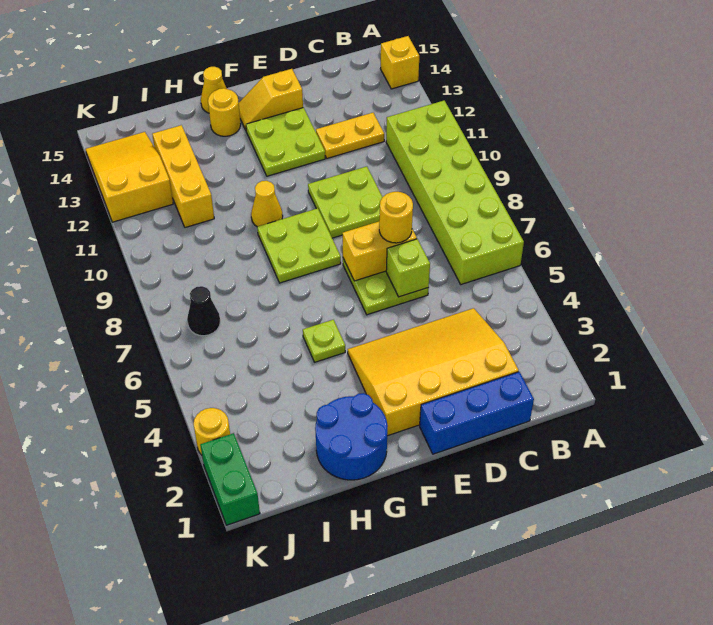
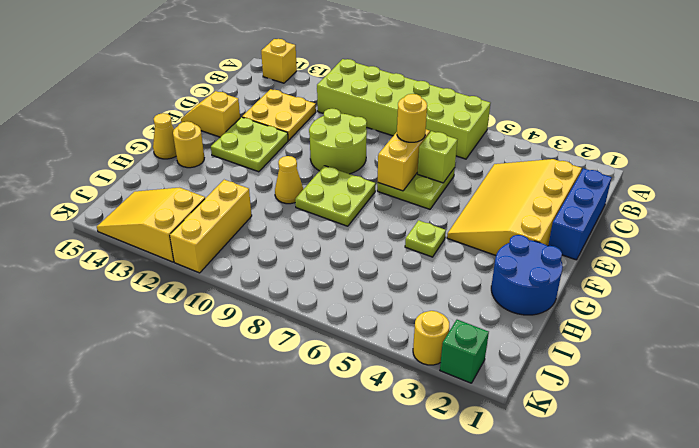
yellow 1x2 plate [316,113,384,158] -> yellow 2x2 plate [242,89,316,140]
lime 2x2 plate [308,166,382,238] -> lime 2x2 round brick [309,109,367,174]
yellow 1x2 slope [239,69,303,130] -> yellow 1x2 slope turned to [181,91,240,137]
yellow 1x3 brick [152,125,214,228] -> yellow 1x3 brick turned to [170,180,252,273]
black 1x1 cone [187,286,220,336] -> none
green 1x2 brick [200,433,260,525] -> green 1x1 brick [440,320,489,383]

